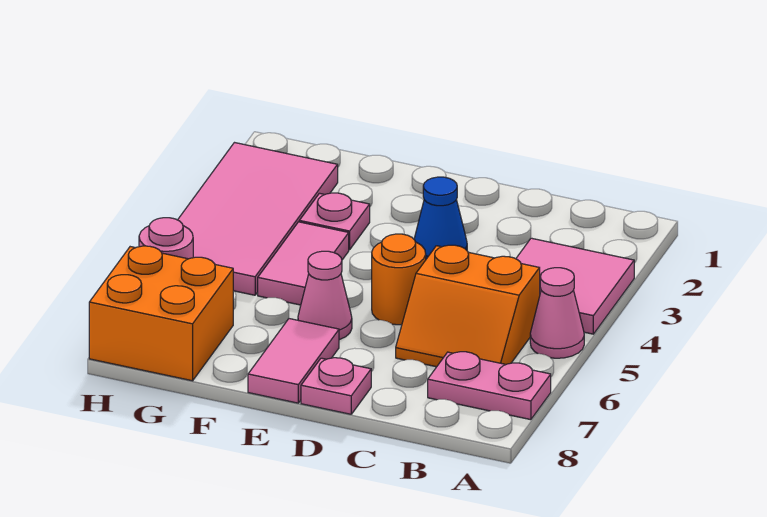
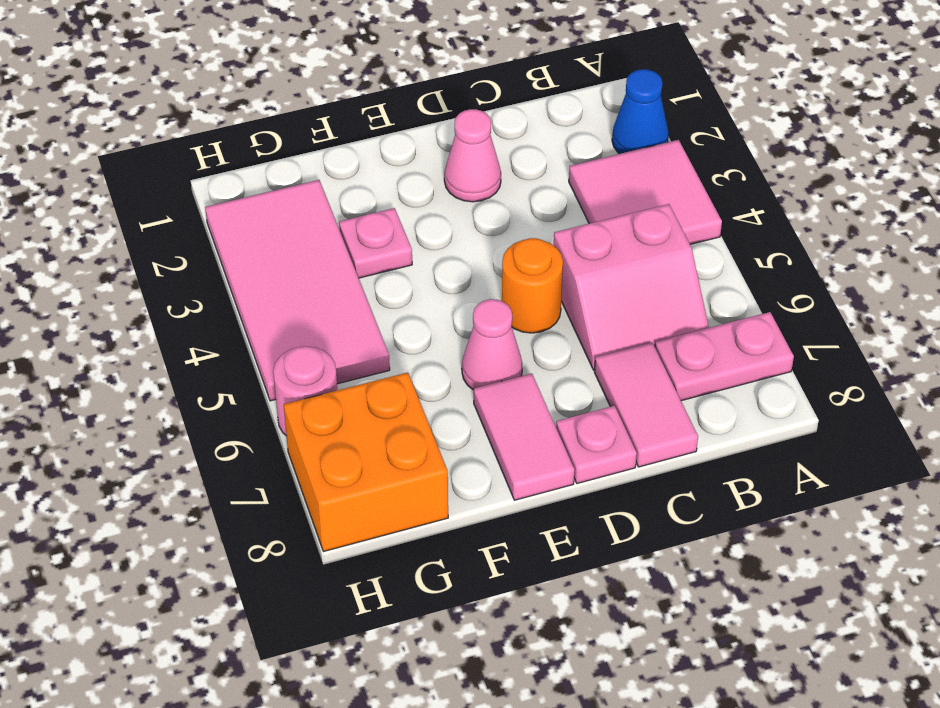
pink 1x1 cone [530,268,584,358] -> pink 1x1 cone moved to [444,109,501,202]
orange 2x2 slope [396,245,540,367] -> pink 2x2 slope [554,204,709,370]
blue 1x1 cone [414,177,467,259] -> blue 1x1 cone moved to [612,69,669,154]
pink 1x2 tile [258,222,349,305] -> pink 1x2 tile moved to [594,343,698,467]

